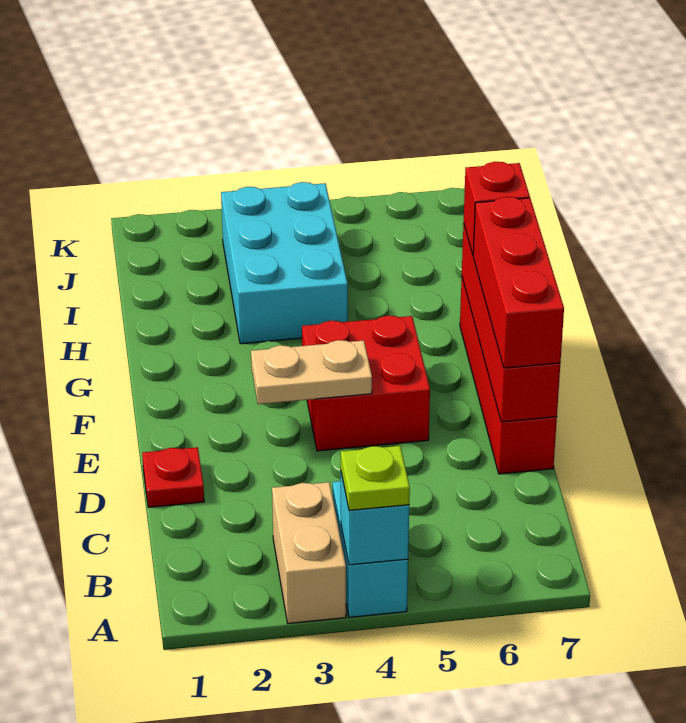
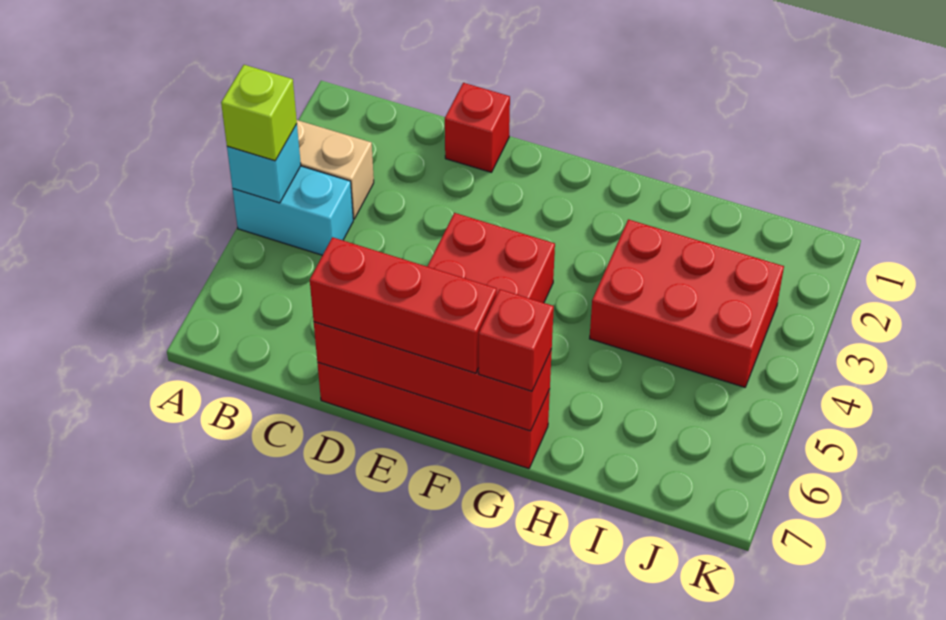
lime 1x1 plate [341,446,410,511] -> lime 1x1 brick [221,65,297,161]
red 1x1 plate [142,447,204,507] -> red 1x1 brick [445,83,510,172]
tan 1x2 plate [251,340,372,404] -> none
cyan 2x3 brick [221,182,348,344] -> red 2x3 brick [590,219,784,387]

